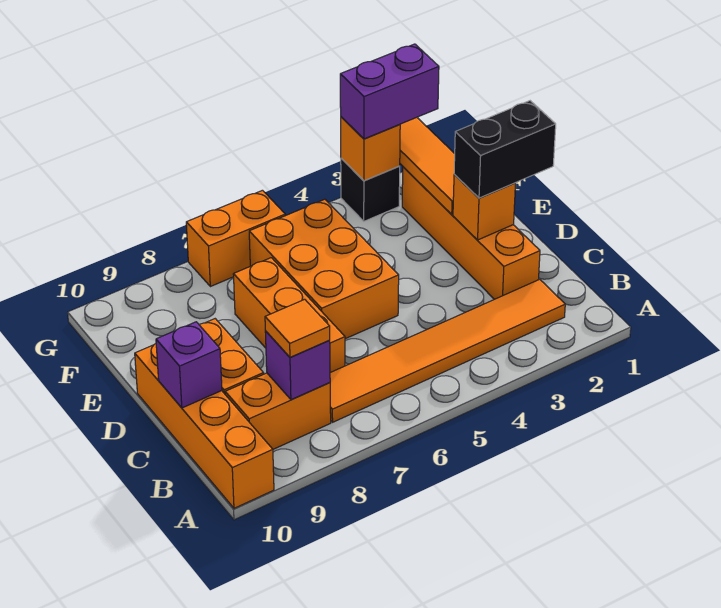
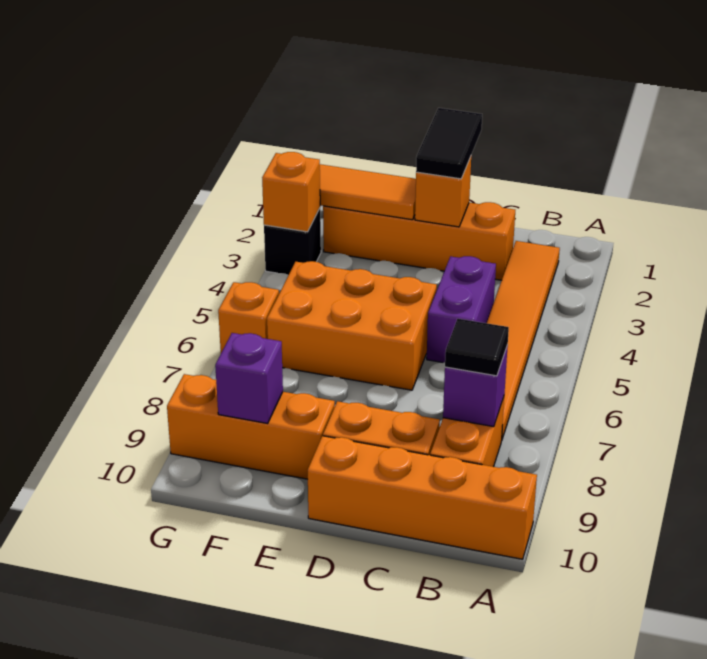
orange 1x1 tile [265,299,330,357] -> black 1x1 tile [445,319,509,376]
orange 1x3 brick [233,258,345,373] -> orange 1x3 brick moved to [167,374,335,479]
purple 1x1 brick [156,322,222,408] -> purple 1x1 brick moved to [215,333,283,423]
black 1x2 brick [454,101,556,198] -> black 1x2 tile [416,108,482,179]
purple 1x2 brick [340,44,439,139] -> purple 1x2 brick moved to [427,256,496,363]
orange 1x2 brick [186,190,285,287] -> orange 1x1 brick [218,282,279,353]

